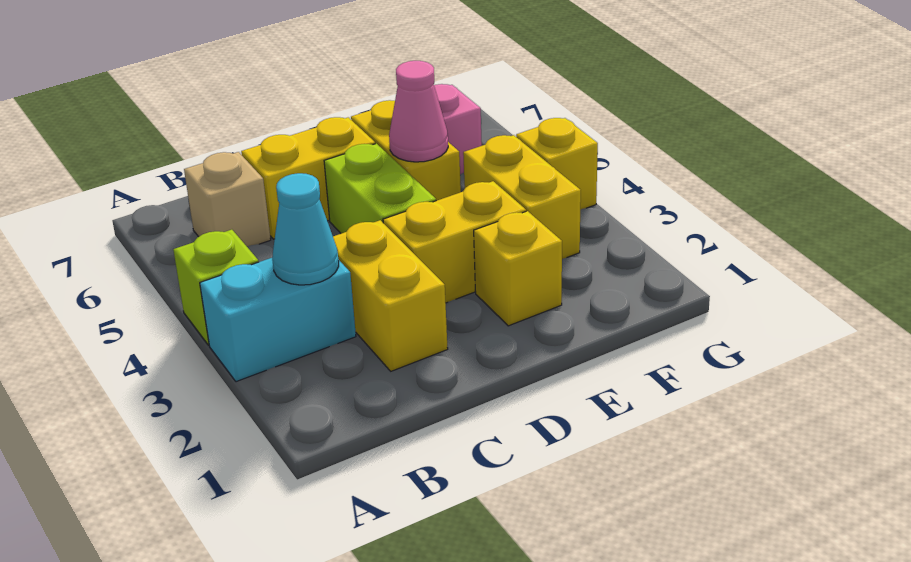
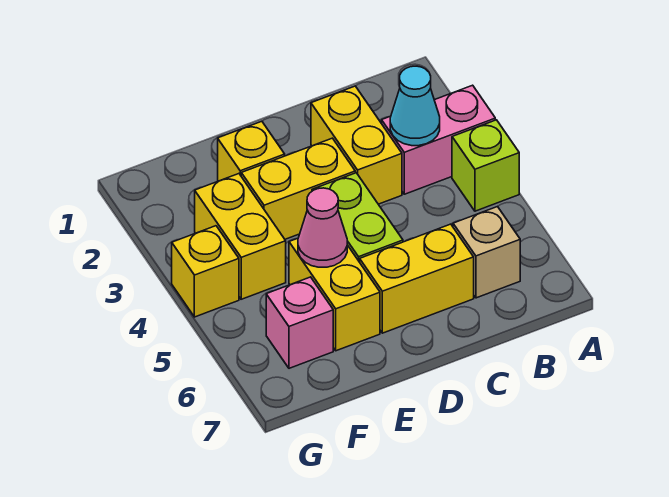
cyan 1x2 brick [200,258,356,382] -> pink 1x2 brick [382,85,495,194]

